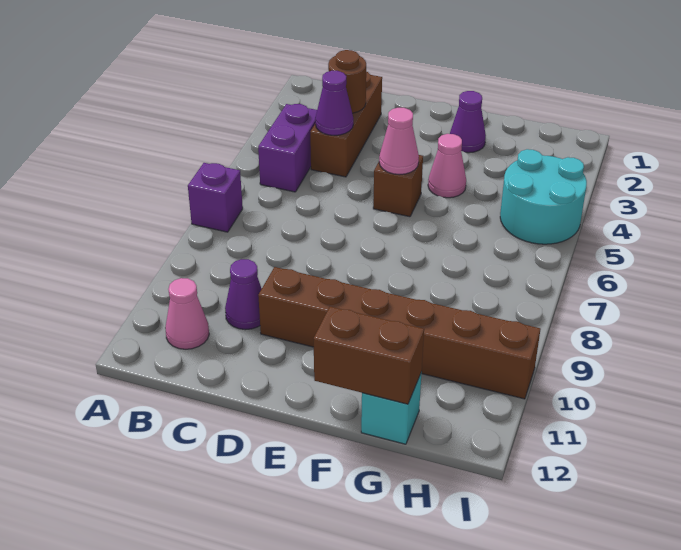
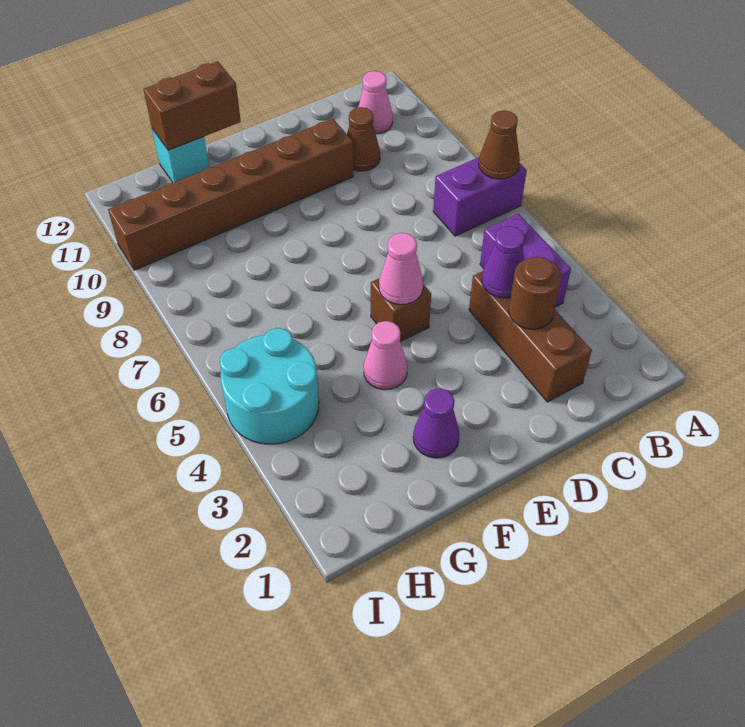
purple 1x1 brick [188,163,243,232] -> purple 1x2 brick [433,157,527,236]
none -> brown 1x1 cone [479,110,520,179]
purple 1x1 cone [225,259,262,330] -> brown 1x1 cone [347,107,380,171]

